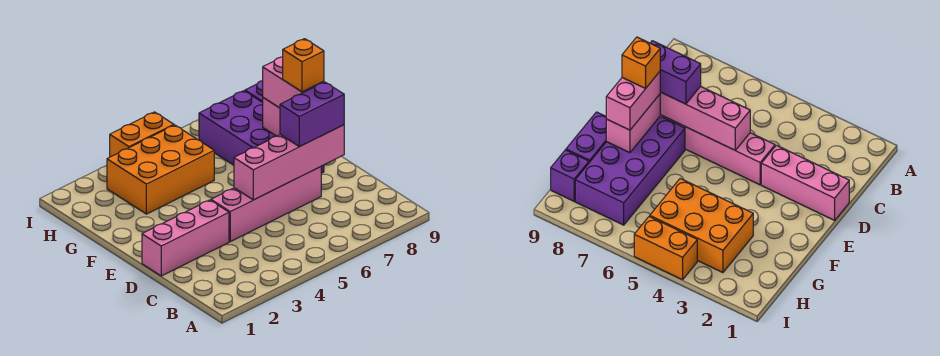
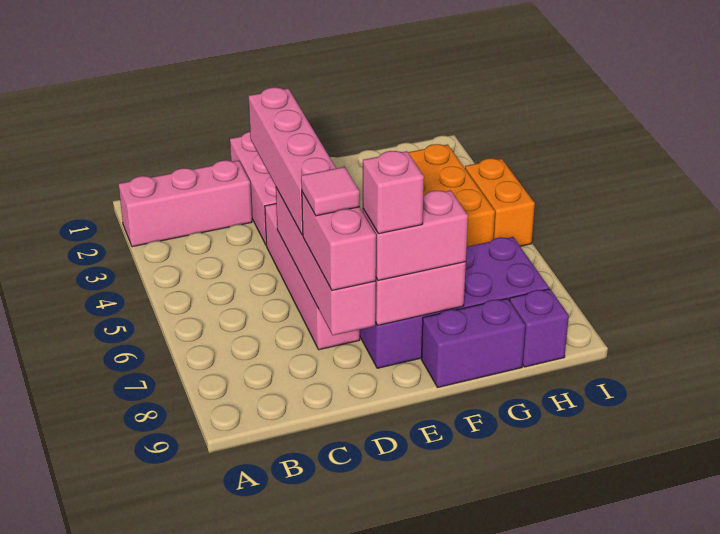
none -> pink 1x3 brick [119,160,252,247]
none -> pink 1x4 brick [248,87,336,235]
purple 1x2 brick [280,82,344,147] -> pink 1x2 brick [302,192,376,290]
none -> pink 1x1 tile [301,167,360,216]
orange 1x1 brick [283,39,324,92] -> pink 1x1 brick [363,151,424,234]

